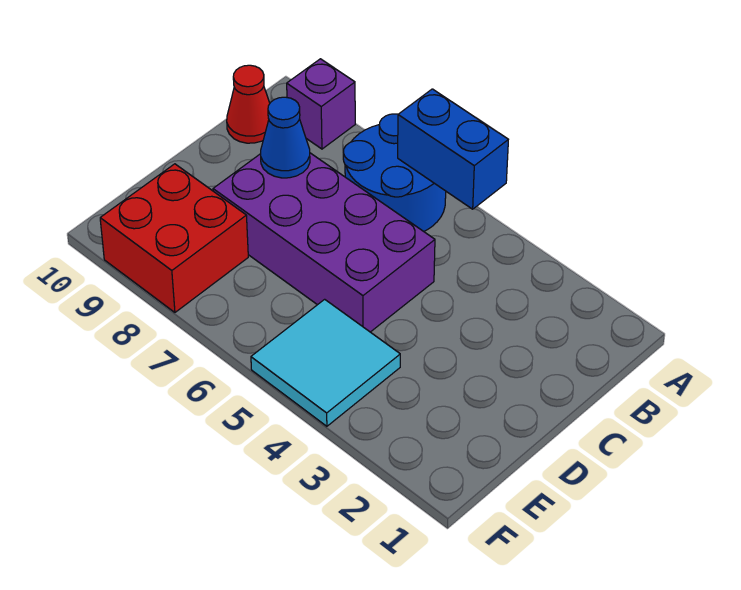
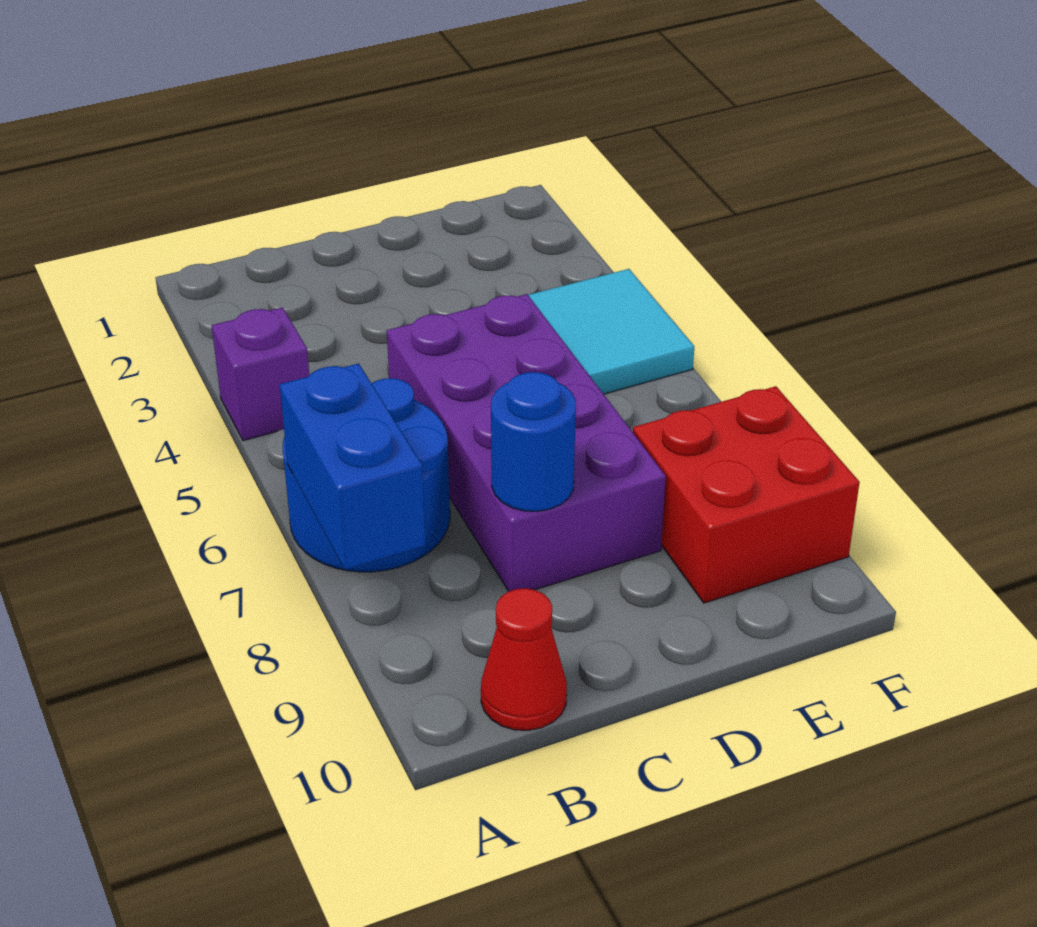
blue 1x2 brick [398,89,508,209] -> blue 1x2 brick moved to [280,363,425,570]
purple 1x1 brick [287,59,355,149] -> purple 1x1 brick moved to [212,308,309,441]
blue 1x1 cone [261,97,310,178] -> blue 1x1 round brick [491,372,576,511]

